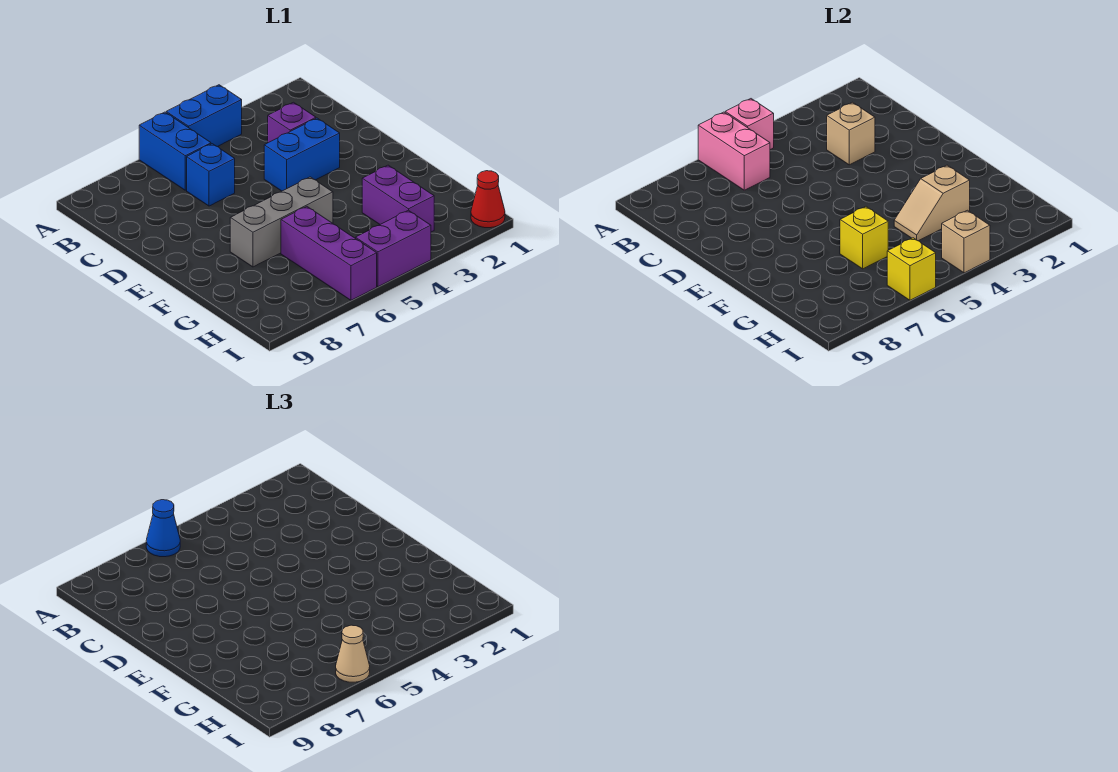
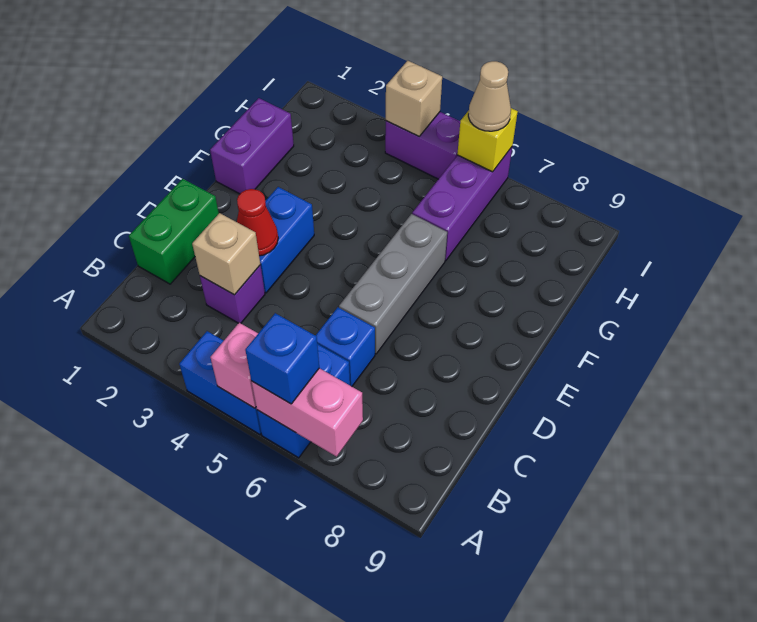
pink 1x2 brick [698,112,770,190] -> pink 1x2 brick turned to [251,368,363,457]
blue 1x1 cone [146,500,180,557] -> blue 1x1 brick [245,313,319,404]
none -> green 1x2 brick [129,179,219,284]
blue 1x2 brick [264,118,340,191] -> blue 1x2 brick turned to [259,187,314,293]
grey 1x3 brick [230,177,333,267] -> grey 1x3 brick turned to [339,214,447,354]
purple 1x2 brick [362,165,434,232] -> purple 1x2 brick moved to [210,98,294,194]
tan 1x2 slope [894,165,970,241] -> none
yellow 1x1 brick [840,207,888,269] -> none
red 1x1 cone [471,171,505,228] -> red 1x1 cone moved to [237,189,278,256]

